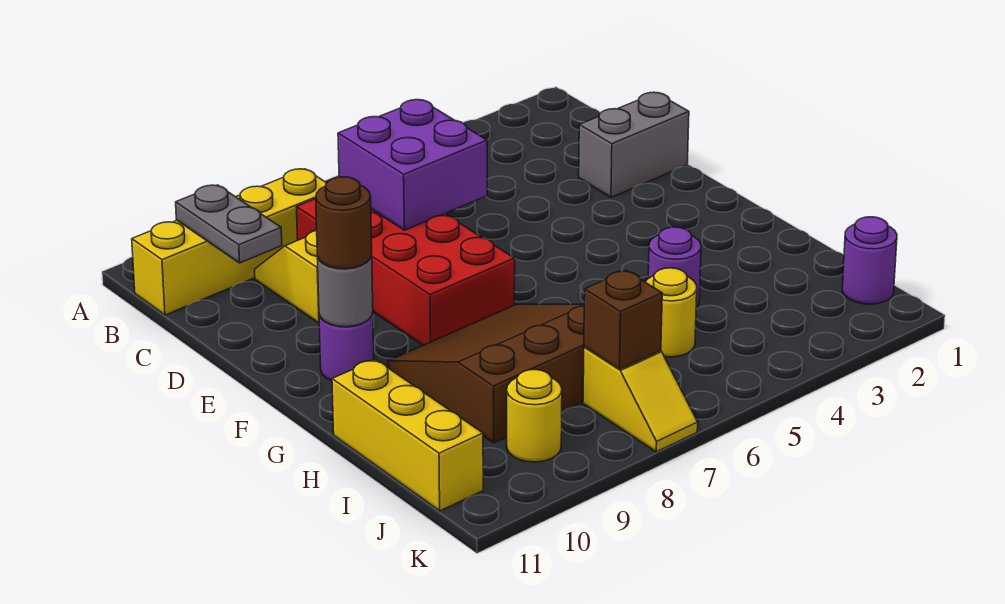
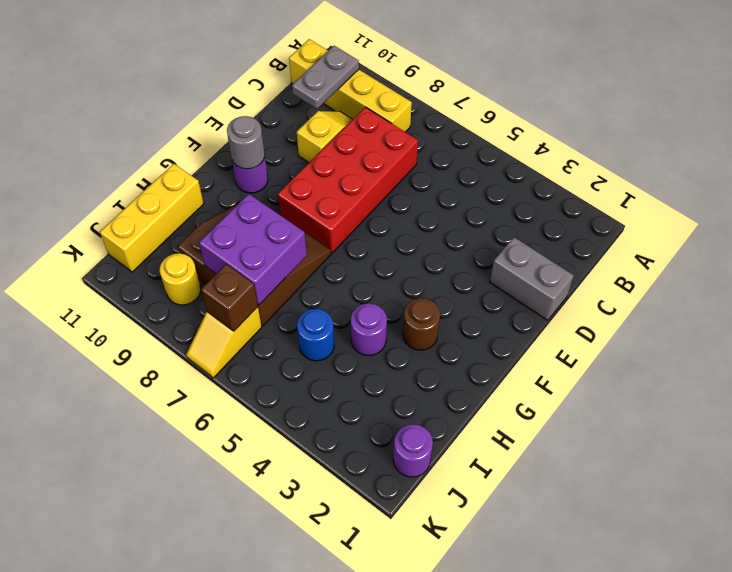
purple 2x2 brick [338,100,487,230] -> purple 2x2 brick moved to [199,194,307,305]
brown 1x1 round brick [316,177,372,269] -> brown 1x1 round brick moved to [403,298,440,350]
yellow 1x1 round brick [646,268,697,357] -> blue 1x1 round brick [297,309,334,361]

